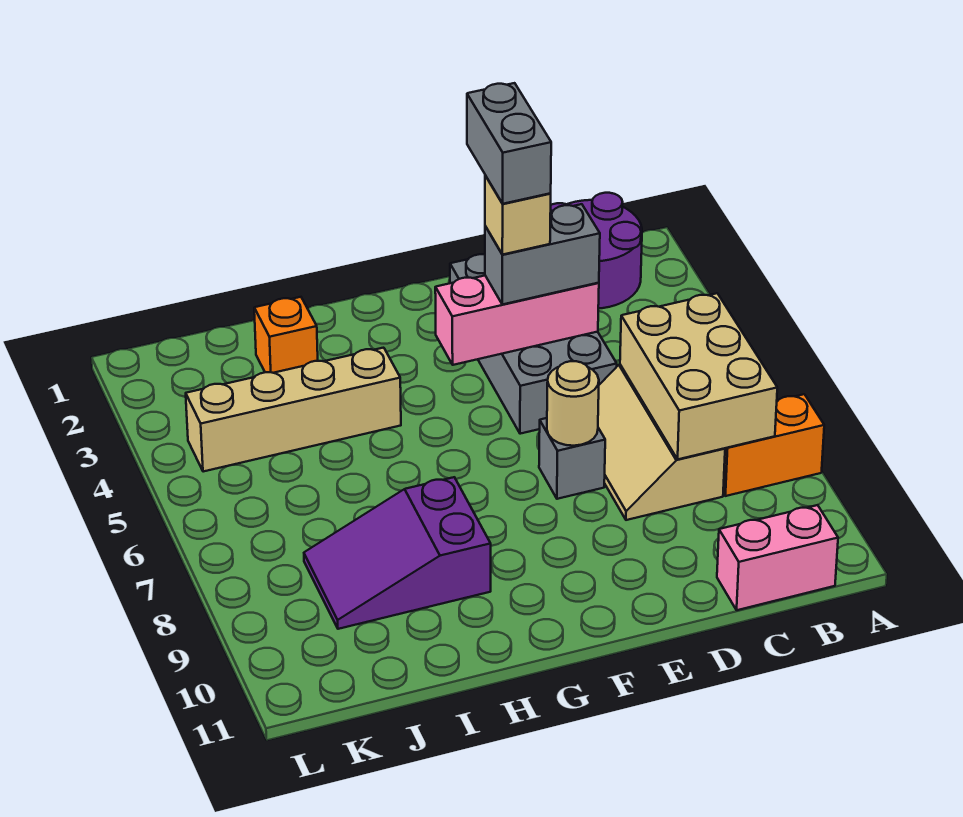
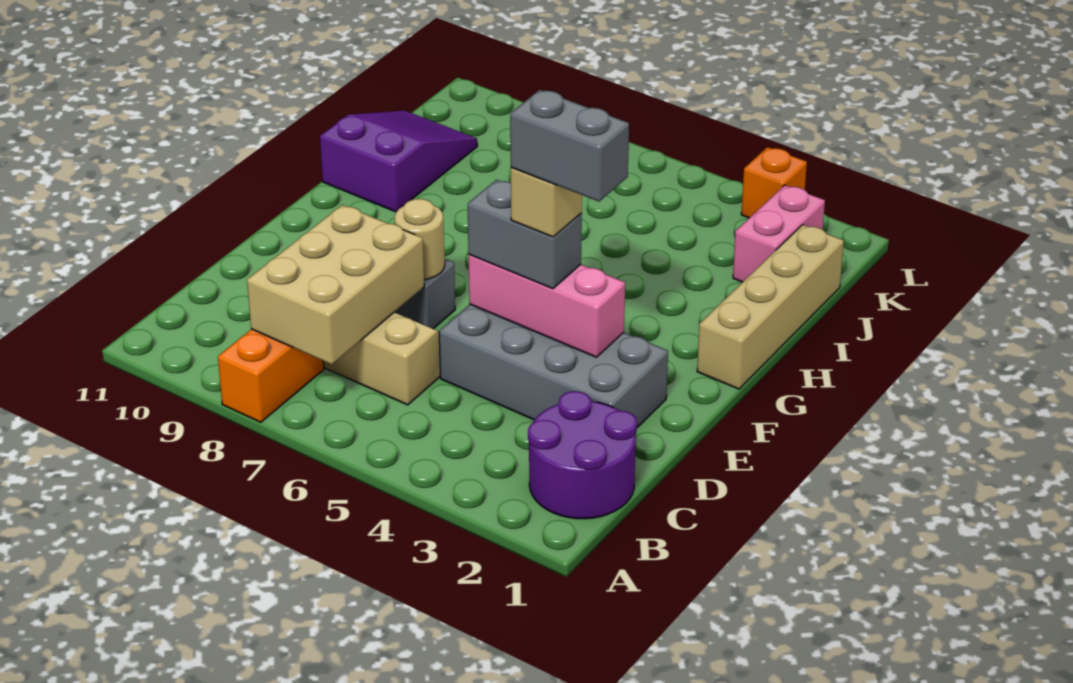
tan 2x3 brick [620,293,777,459] -> tan 2x3 brick turned to [247,205,424,365]
pink 1x2 brick [717,505,838,610] -> pink 1x2 brick moved to [733,185,825,282]
pink 1x3 brick [435,276,599,365] -> pink 1x3 brick turned to [468,255,625,357]
grey 1x2 brick [485,204,600,304] -> grey 1x2 brick turned to [468,180,582,289]
tan 1x4 brick [186,348,401,472] -> tan 1x4 brick moved to [697,225,844,389]
purple 2x3 slope [304,477,491,629] -> purple 2x3 slope moved to [320,110,477,212]
orange 1x1 brick [254,297,318,373] -> orange 1x1 brick moved to [741,147,807,218]

